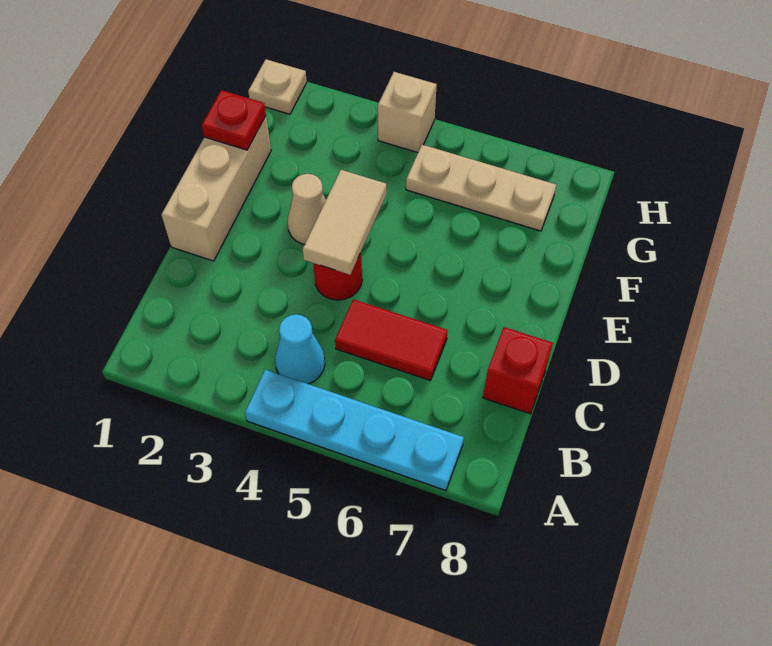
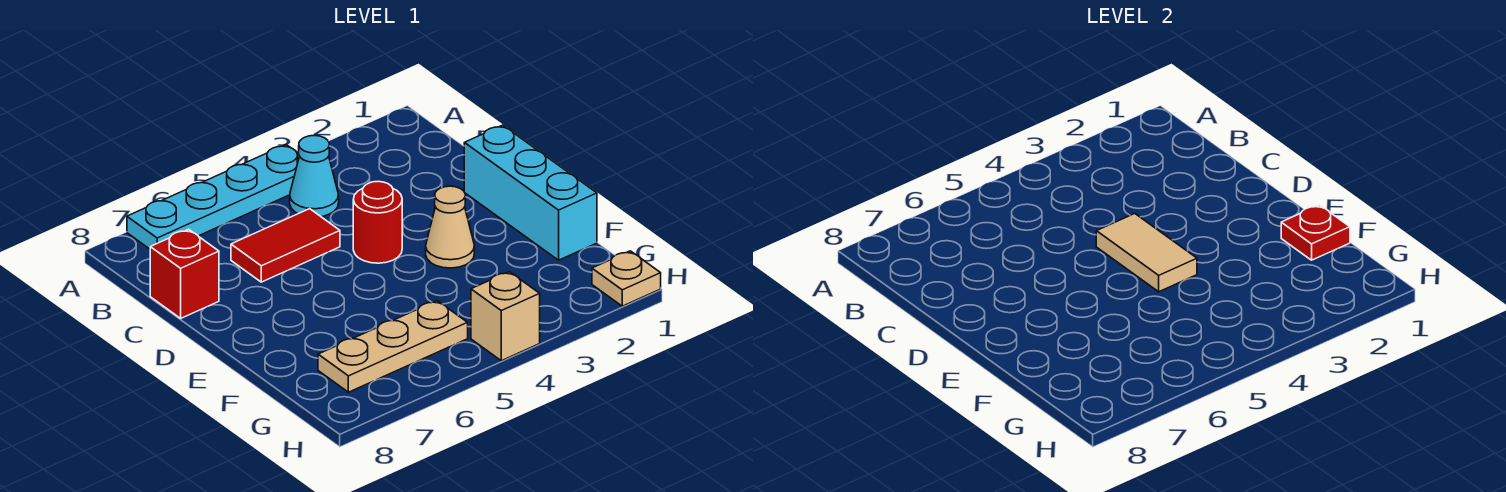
tan 1x3 brick [161,116,271,261] -> cyan 1x3 brick [464,125,597,260]

